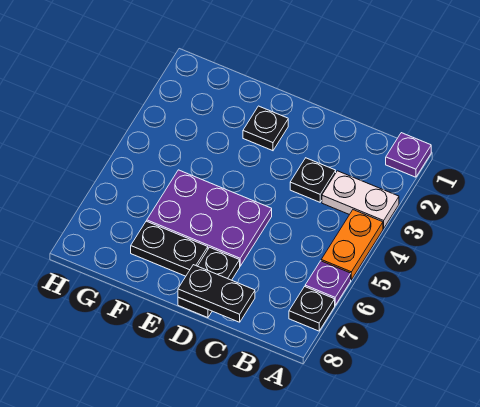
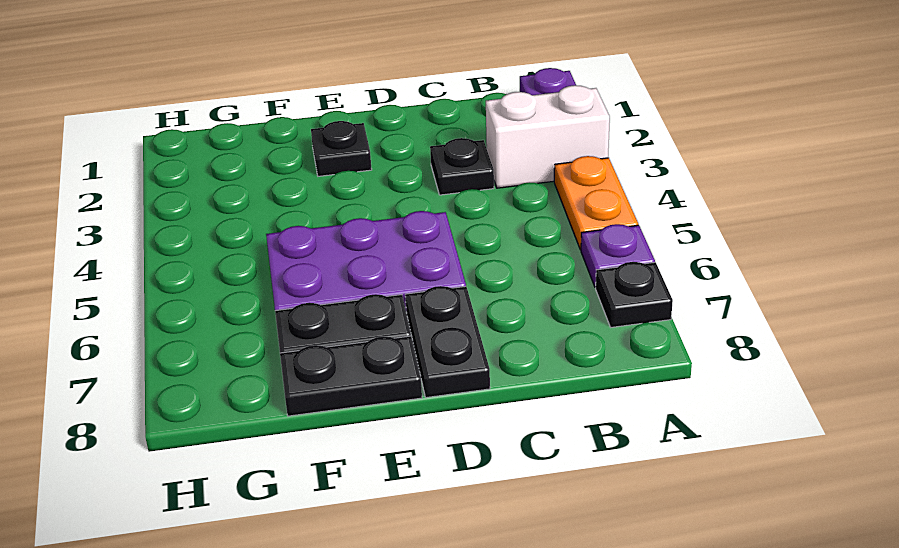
white 1x2 plate [322,171,399,229] -> white 1x2 brick [486,85,610,188]
black 1x2 plate [178,265,255,322] -> black 1x2 plate moved to [280,336,422,416]

